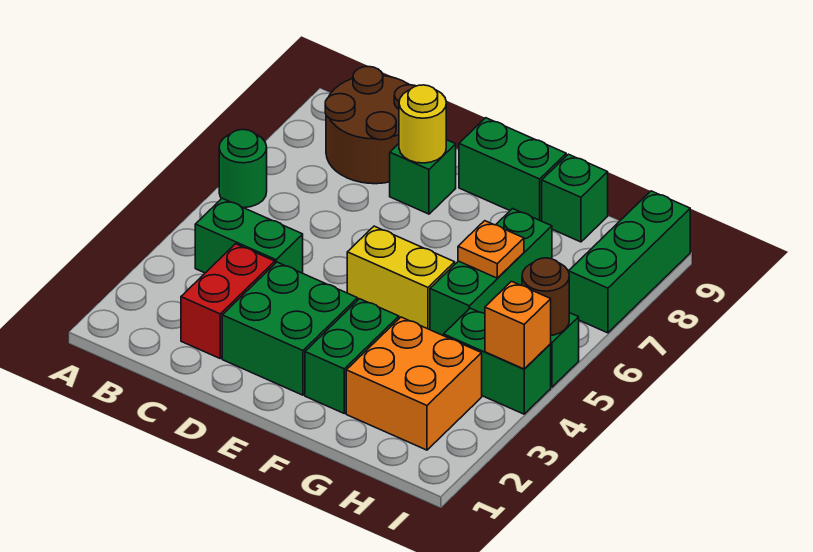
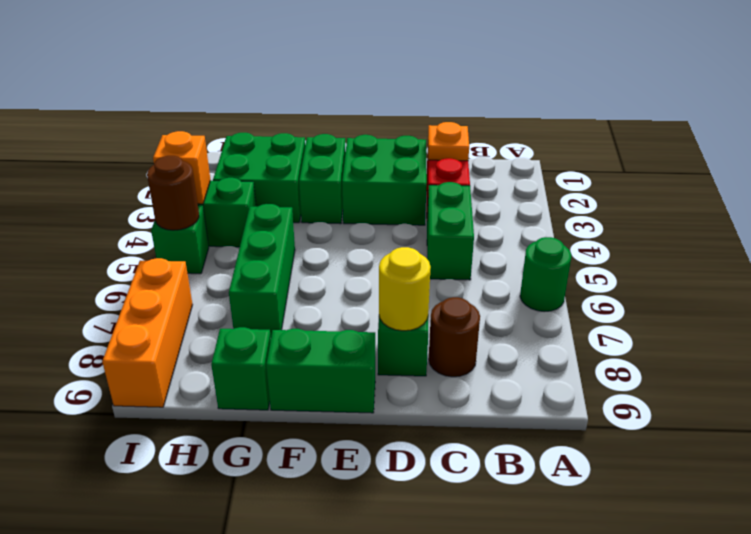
green 1x2 brick [195,198,303,273] -> green 1x2 brick turned to [427,182,474,280]
brown 2x2 round brick [325,67,415,184] -> brown 1x1 round brick [429,297,480,377]
yellow 1x2 brick [347,226,455,330] -> none
orange 2x2 brick [346,317,482,450] -> green 2x2 brick [213,133,305,223]
orange 1x1 plate [458,221,524,278] -> orange 1x1 plate moved to [428,122,469,161]
green 1x3 brick [569,191,690,333] -> orange 1x3 brick [102,258,193,407]

